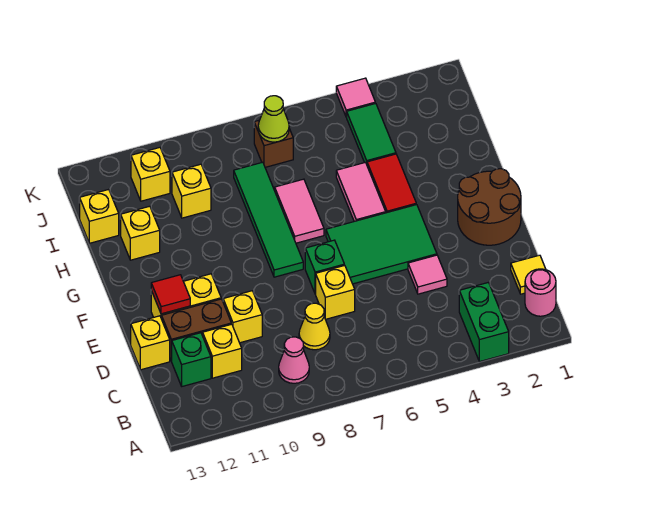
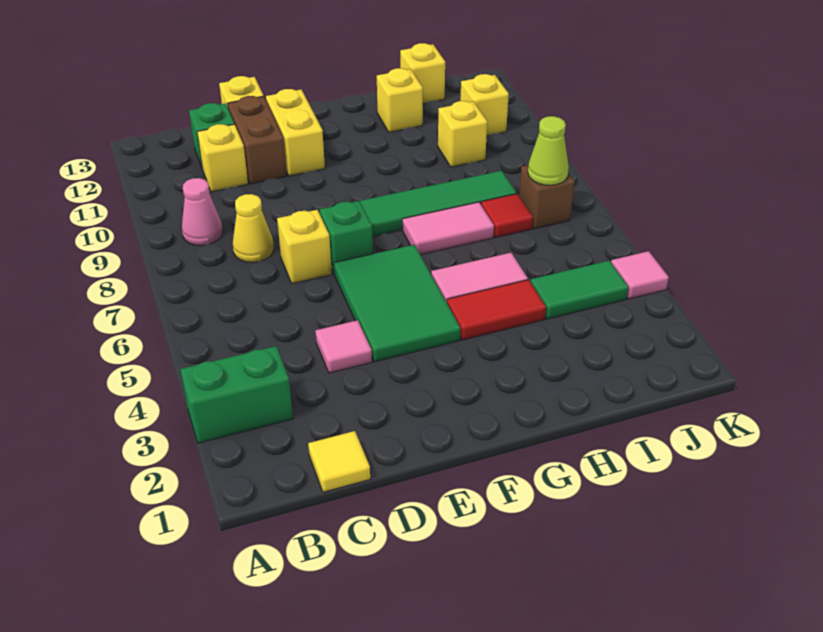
pink 1x1 round brick [525,269,556,316] -> none
yellow 1x1 brick [223,291,262,343] -> none
brown 2x2 round brick [458,169,521,245] -> none
red 1x1 tile [151,275,190,314] -> red 1x1 tile moved to [481,194,533,238]

